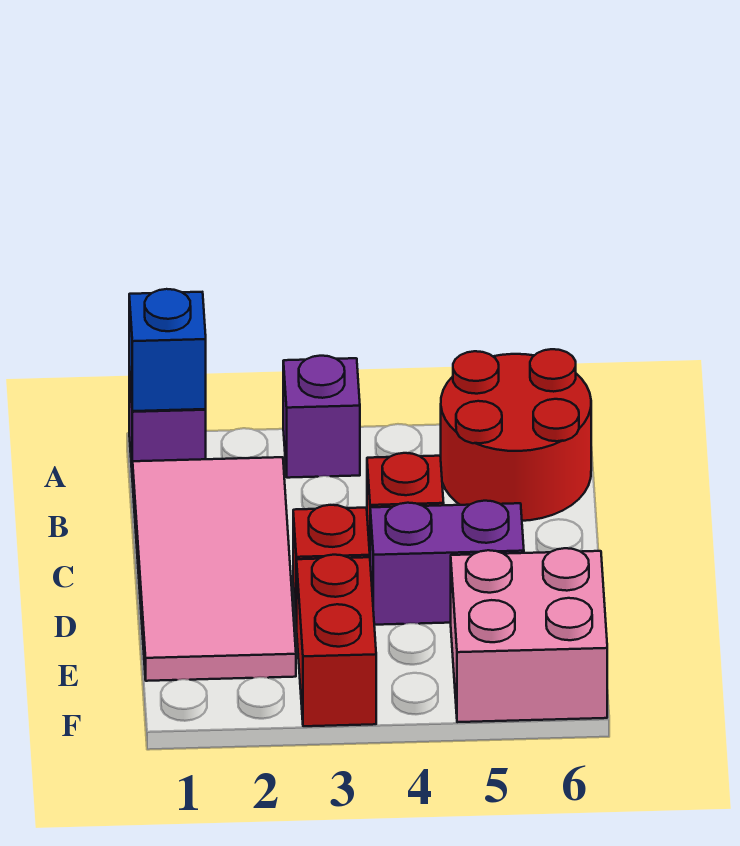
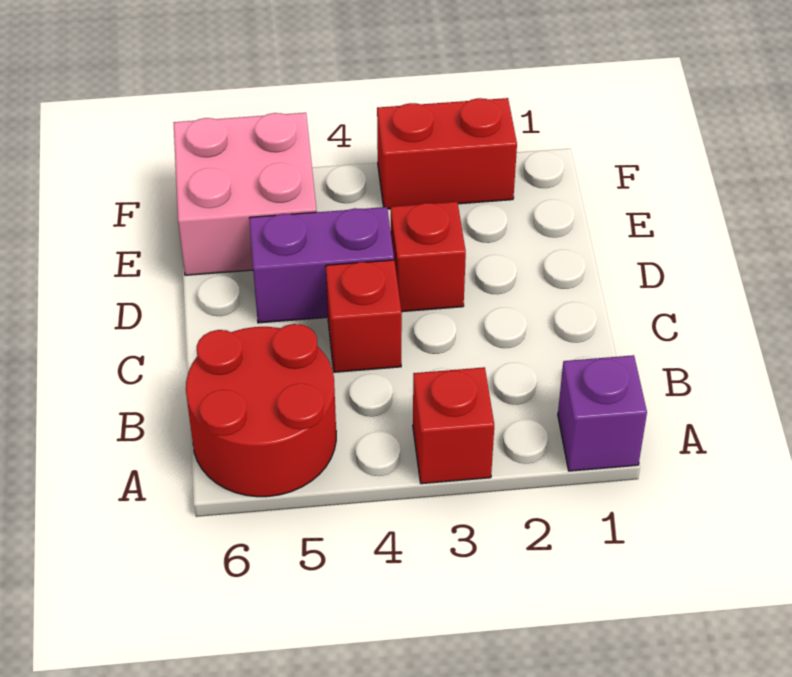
blue 1x1 brick [129,289,206,411] -> none
purple 1x1 brick [283,356,360,478] -> red 1x1 brick [413,367,494,484]
pink 2x4 tile [133,457,296,681] -> none
red 1x2 brick [297,555,376,726] -> red 1x2 brick turned to [377,98,517,209]

